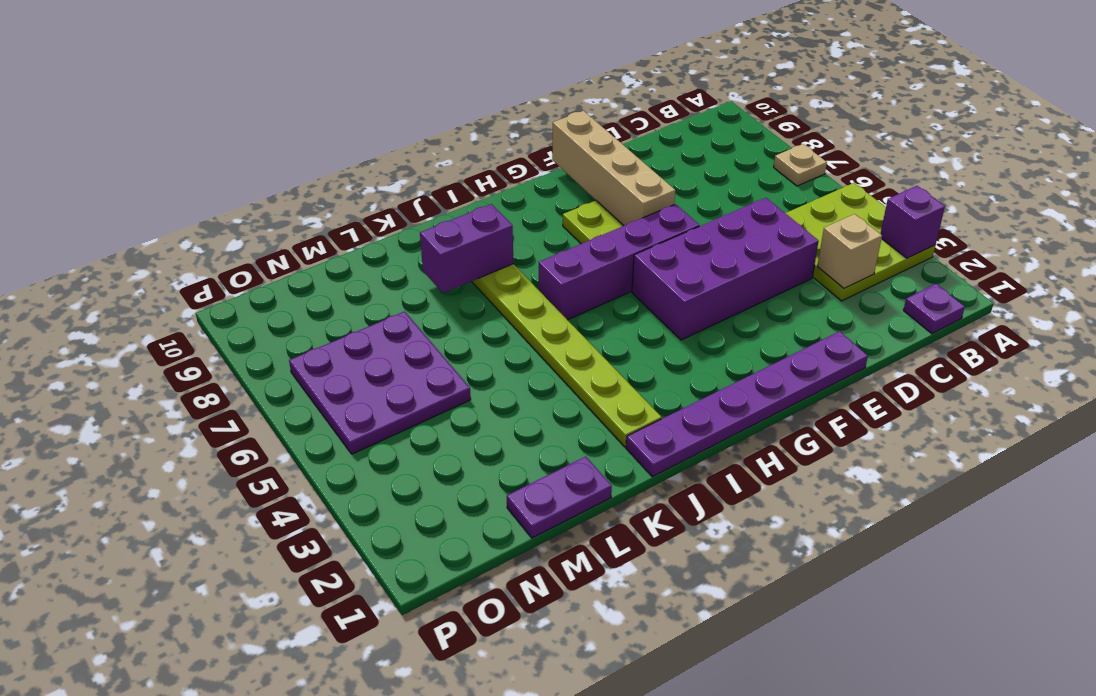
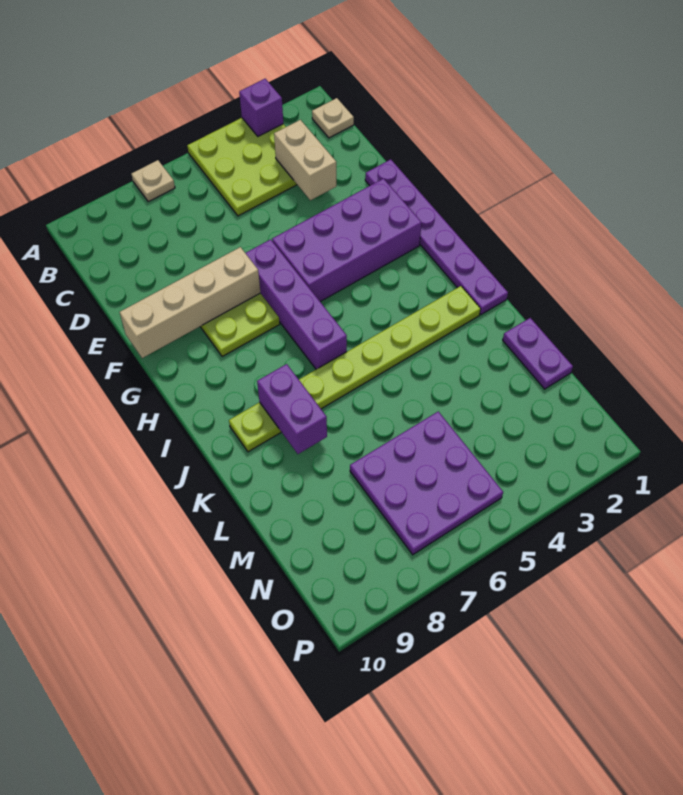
purple 1x1 plate [903,284,965,334] -> tan 1x1 plate [312,98,354,138]
tan 1x1 brick [817,214,882,288] -> tan 1x2 brick [274,120,336,200]
purple 2x4 brick [632,198,819,340] -> purple 2x4 brick turned to [272,179,422,302]

